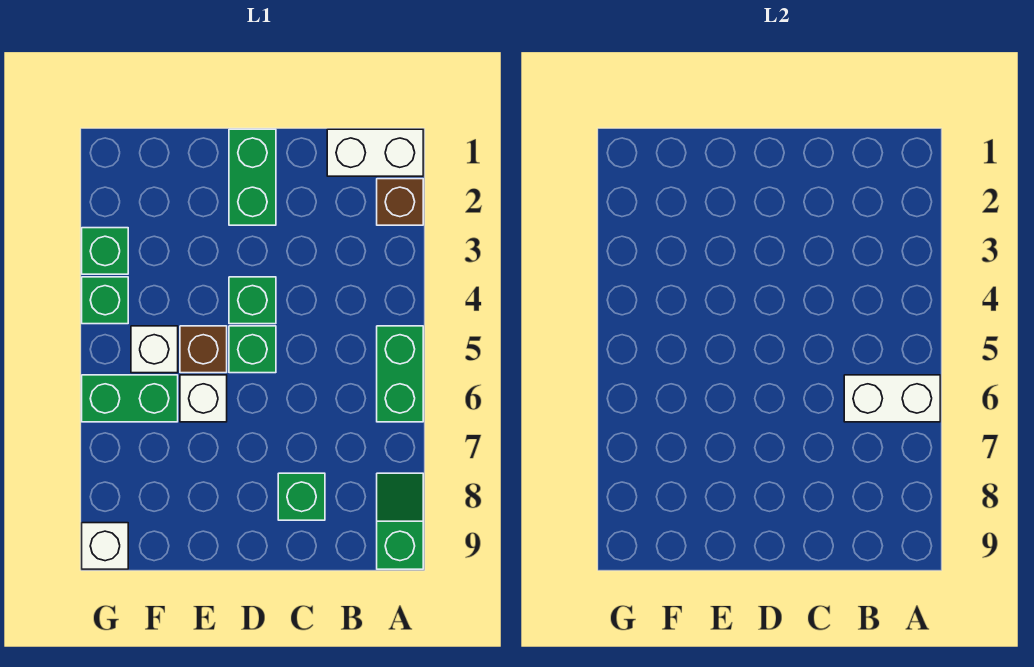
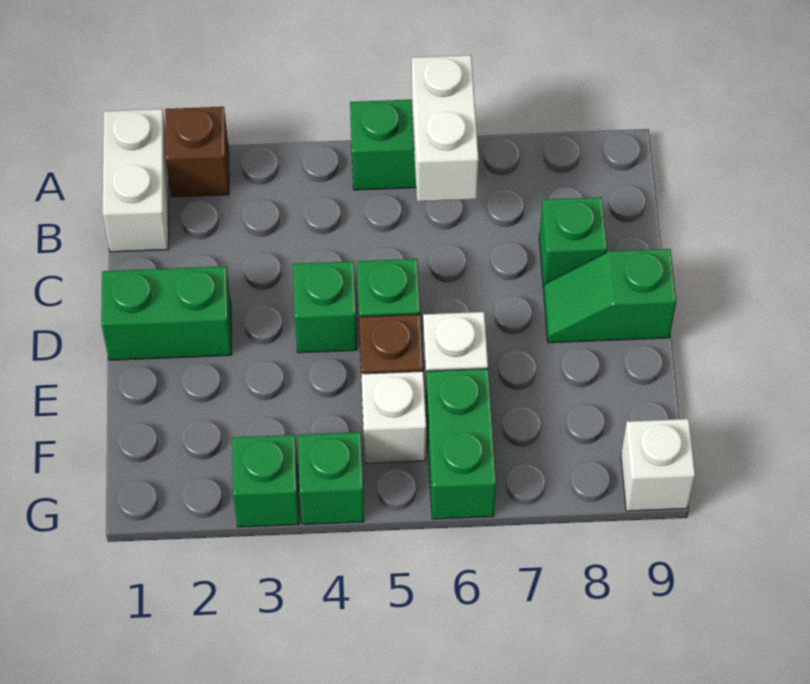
green 1x2 slope [377,473,423,569] -> green 1x2 slope moved to [544,249,676,343]

